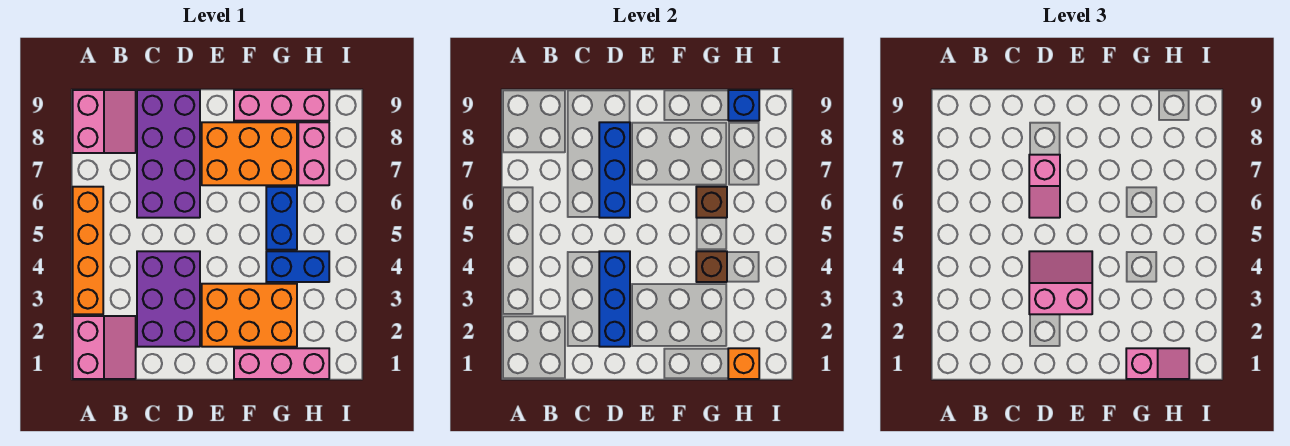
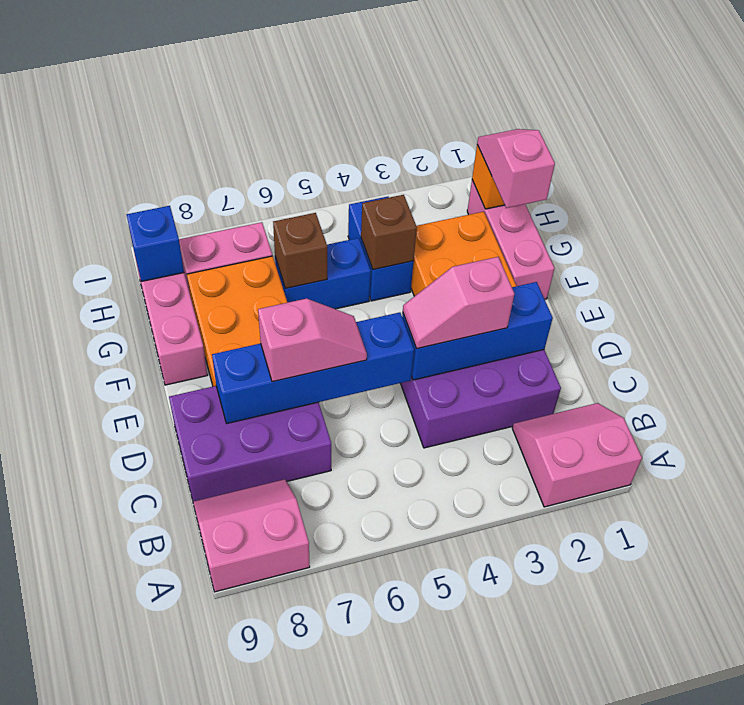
orange 1x4 brick [73,187,103,314] -> none
purple 2x4 brick [137,90,200,218] -> purple 2x3 brick [169,386,331,501]
pink 2x2 slope [1029,251,1092,314] -> pink 1x2 slope [403,257,514,348]
blue 1x3 brick [599,122,630,218] -> blue 1x4 brick [212,312,414,423]

